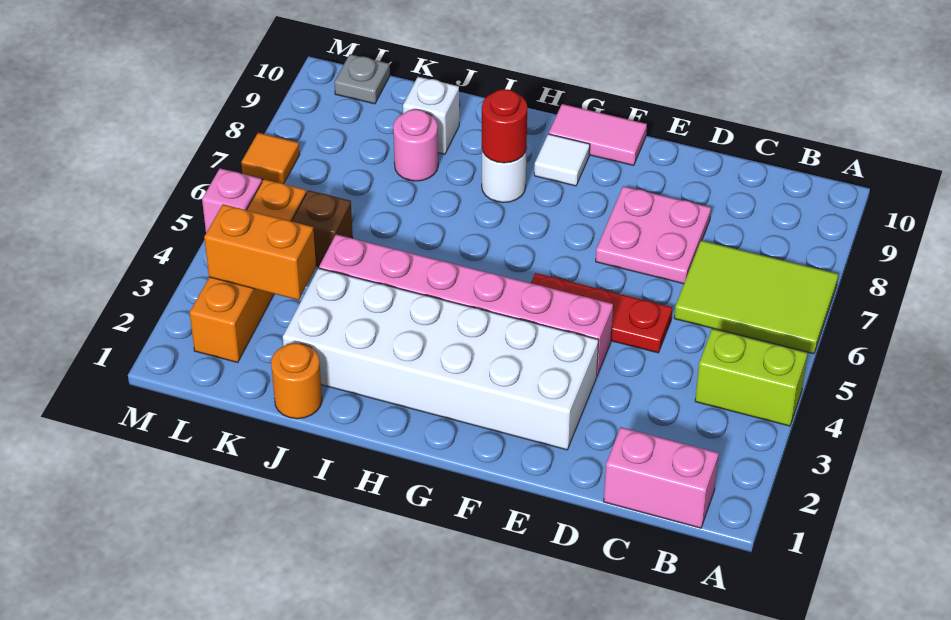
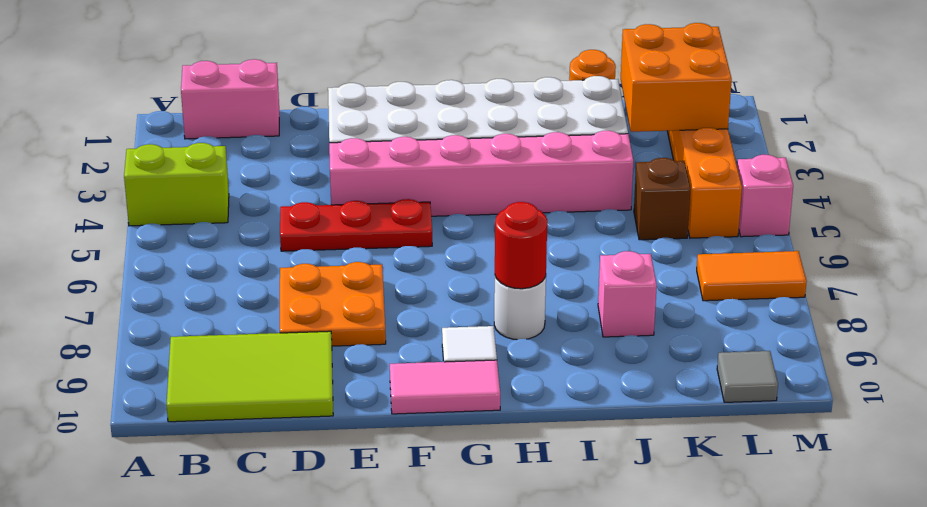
lime 2x3 tile [674,241,838,354] -> lime 2x3 tile moved to [166,331,333,422]
pink 2x2 plate [596,186,711,284] -> orange 2x2 plate [280,262,386,346]
pink 1x1 round brick [393,109,438,181] -> pink 1x1 brick [598,251,657,337]
white 1x1 brick [403,77,459,154] -> none
orange 1x2 brick [204,204,316,300] -> orange 2x2 brick [621,23,732,132]
grey 1x1 plate [334,54,390,104] -> grey 1x1 tile [717,351,778,402]
orange 1x1 tile [241,133,299,184] -> orange 1x2 tile [697,251,807,301]

